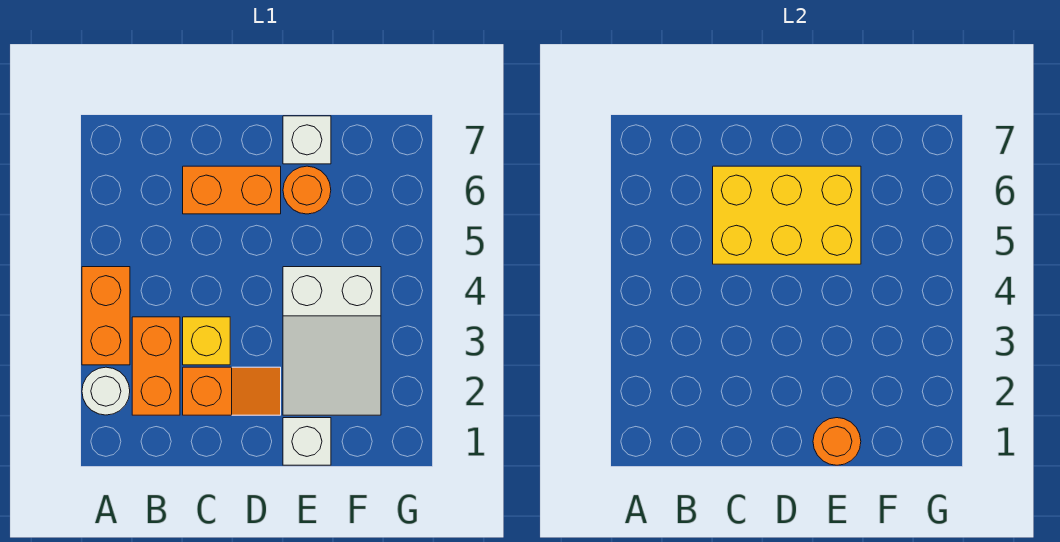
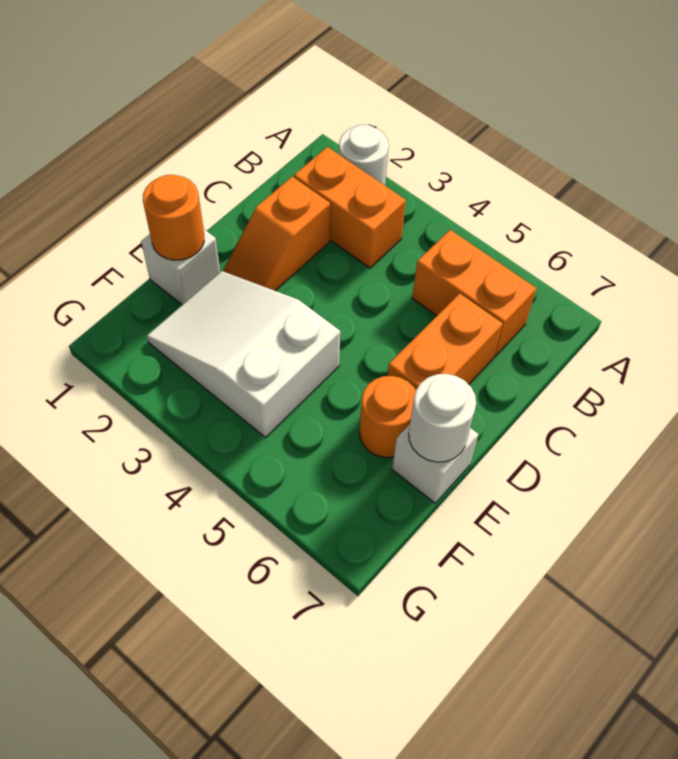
orange 1x2 brick [82,267,130,365] -> orange 1x2 brick moved to [412,230,536,357]
yellow 1x1 brick [183,317,230,365] -> none
yellow 2x3 brick [713,166,861,264] -> none
none -> white 1x1 round brick [409,374,476,462]

